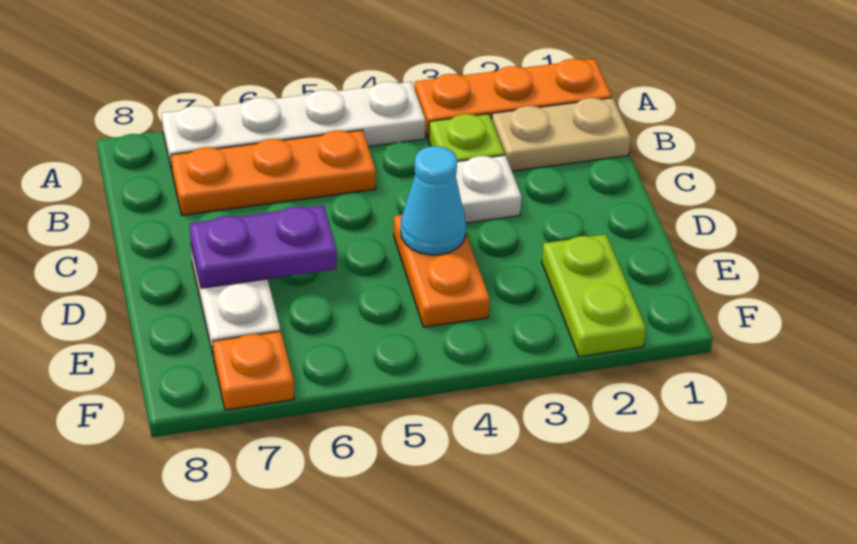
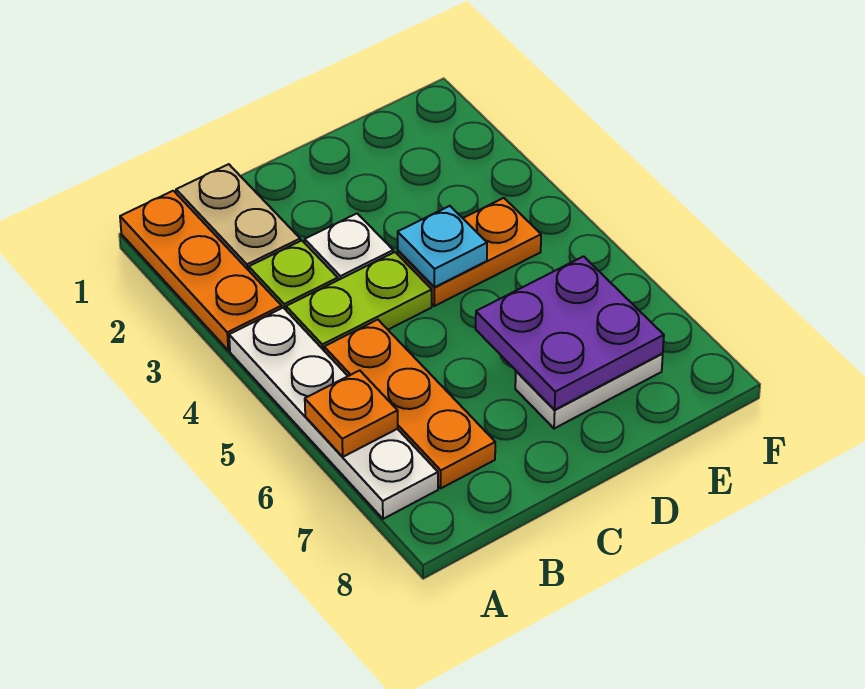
cyan 1x1 cone [401,146,466,255] -> cyan 1x1 plate [398,206,487,287]
purple 1x2 plate [190,205,337,288] -> purple 2x2 plate [476,256,664,410]
lime 1x2 plate [542,234,646,357] -> lime 1x2 plate moved to [286,252,432,350]
orange 1x1 plate [213,331,294,410] -> orange 1x1 plate moved to [305,370,398,457]

